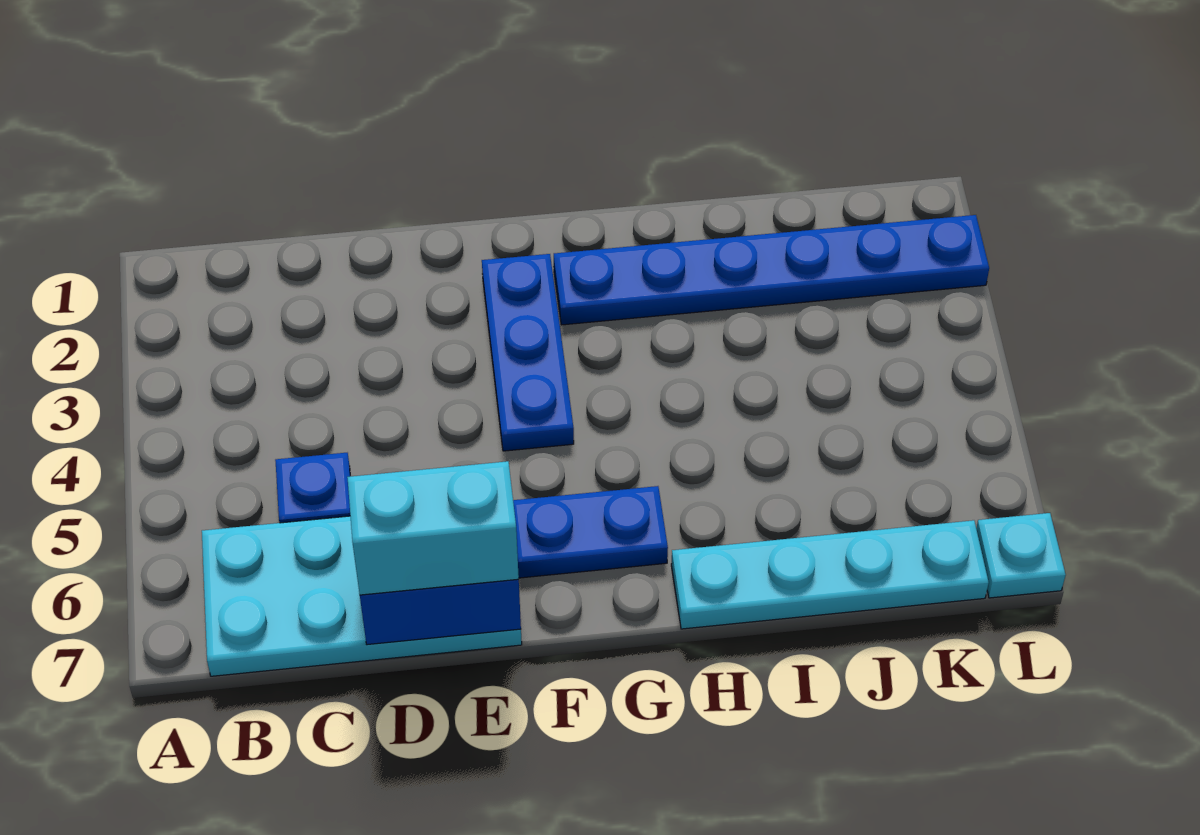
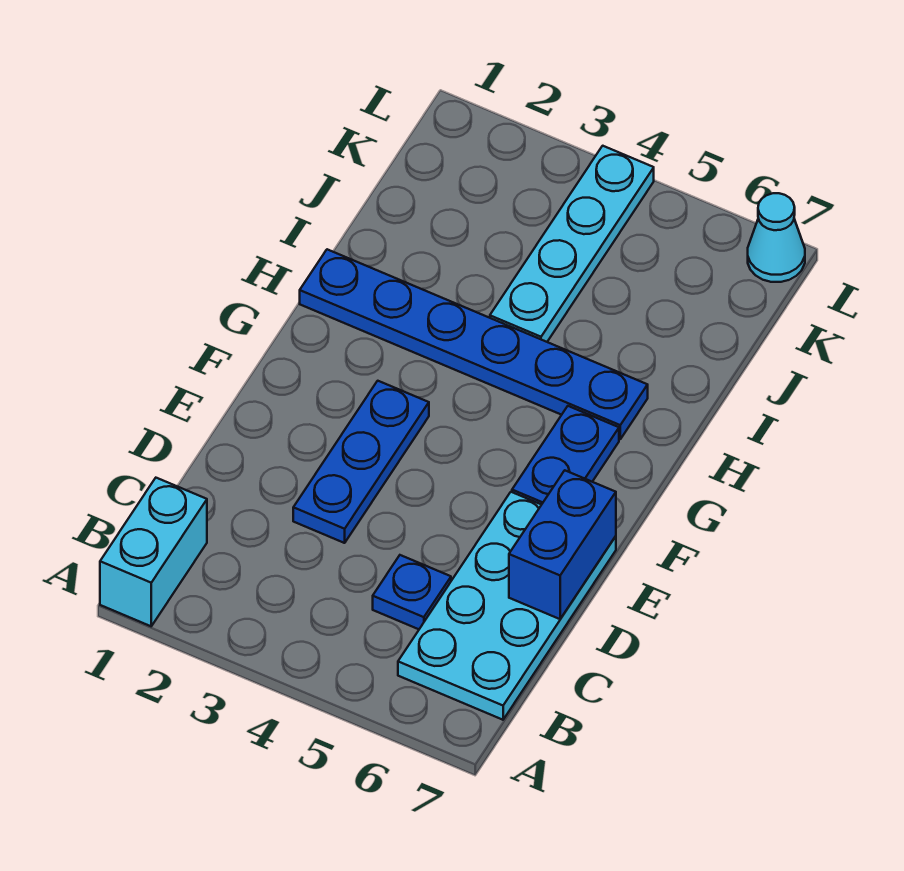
cyan 1x2 brick [347,461,519,595] -> cyan 1x2 brick moved to [100,478,207,626]
blue 1x3 plate [482,254,574,451] -> blue 1x3 plate turned to [293,381,429,543]
blue 1x6 plate [554,215,989,325] -> blue 1x6 plate turned to [300,249,648,439]
cyan 1x4 plate [671,520,989,629] -> cyan 1x4 plate moved to [490,146,654,342]
cyan 1x1 plate [976,513,1066,598] -> cyan 1x1 cone [748,193,805,282]

